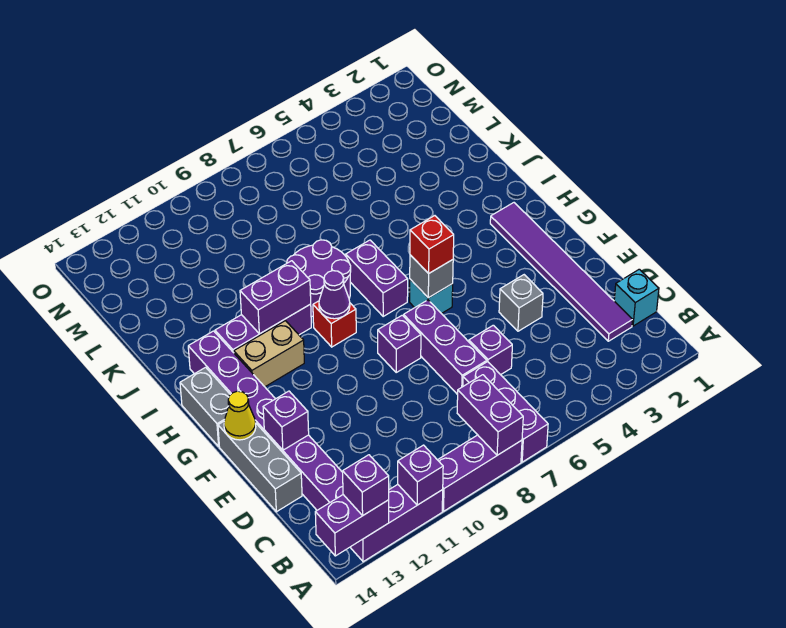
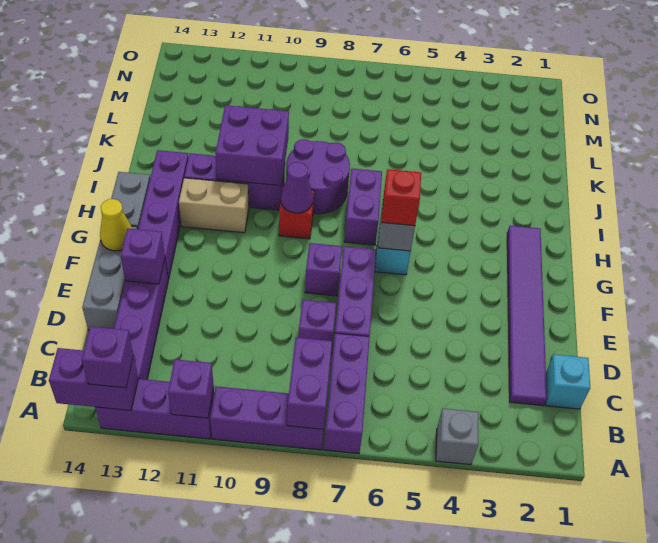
purple 1x1 brick [469,325,512,375] -> purple 1x1 brick moved to [299,300,336,354]
grey 1x1 brick [499,275,543,331] -> grey 1x1 brick moved to [436,409,479,465]
purple 1x2 brick [240,261,311,334] -> purple 2x2 brick [215,105,289,186]

